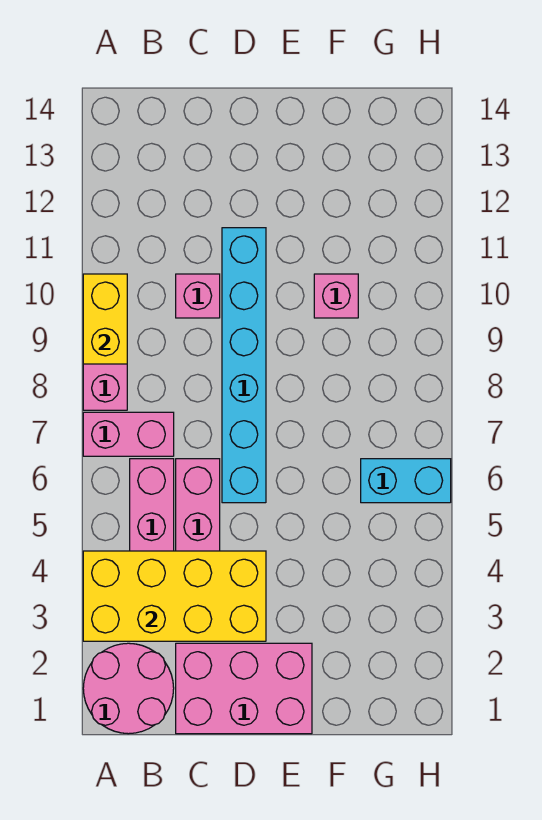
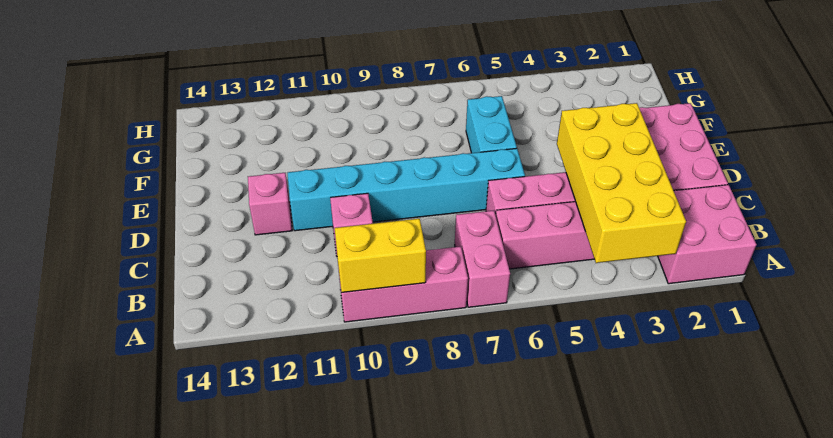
pink 2x2 round brick [83,643,174,734] -> pink 2x2 brick [658,185,756,284]
pink 1x1 brick [314,274,358,318] -> pink 1x1 brick moved to [248,173,292,235]
cyan 1x2 brick [361,459,451,503] -> cyan 1x2 brick moved to [466,96,517,153]

